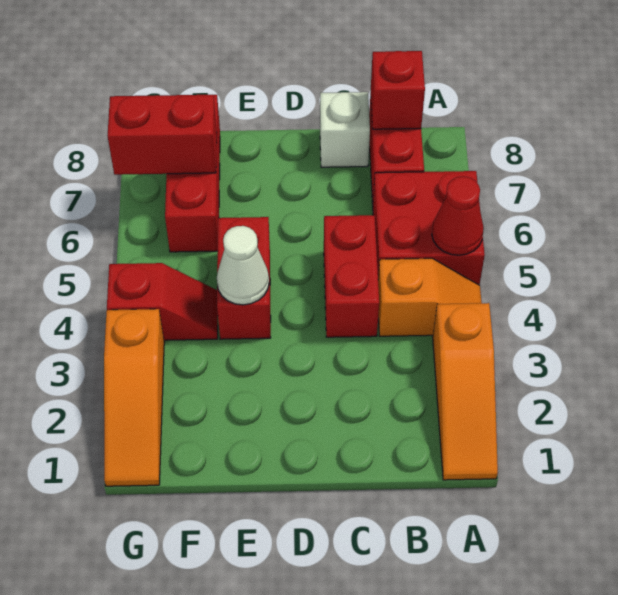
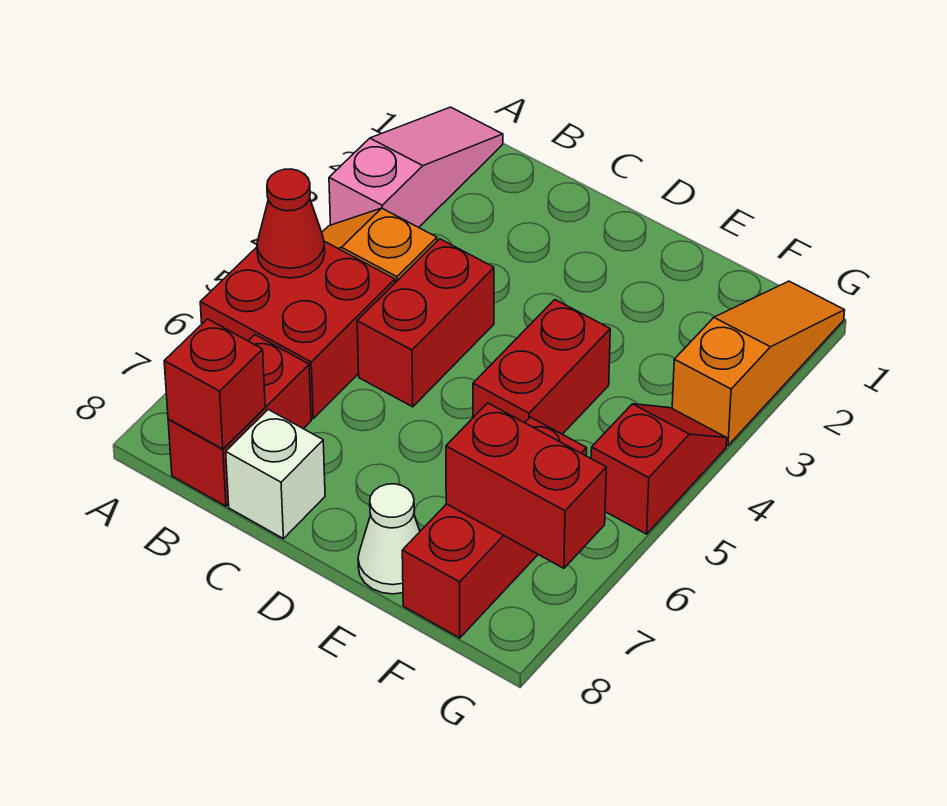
orange 1x3 slope [433,303,498,480] -> pink 1x3 slope [329,107,503,227]
white 1x1 cone [217,226,269,305] -> white 1x1 cone moved to [358,484,420,594]
red 1x2 slope [107,263,218,340] -> red 1x2 slope turned to [591,404,727,534]

